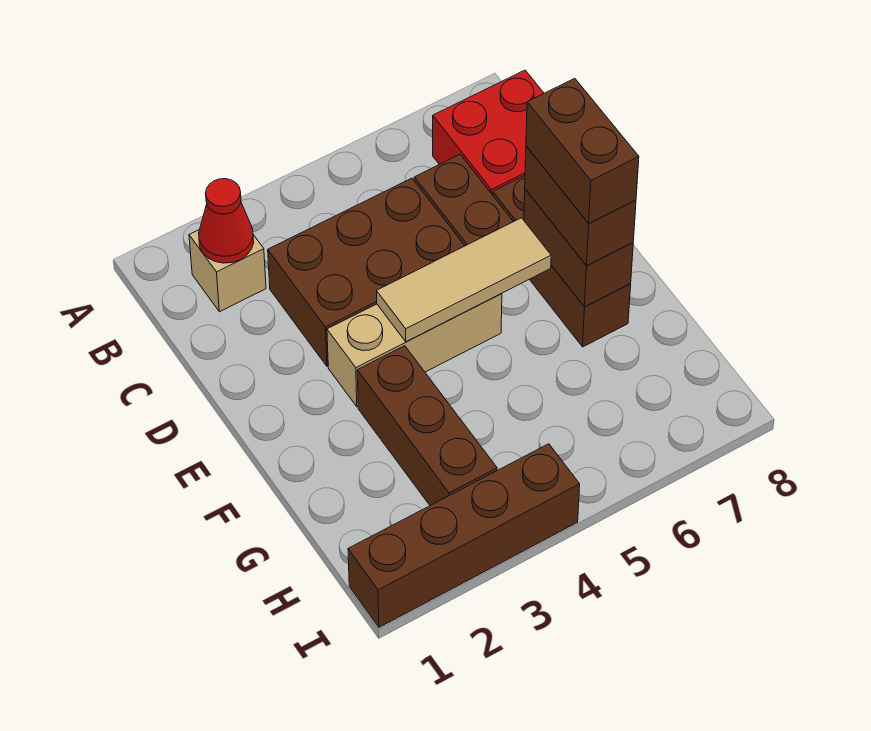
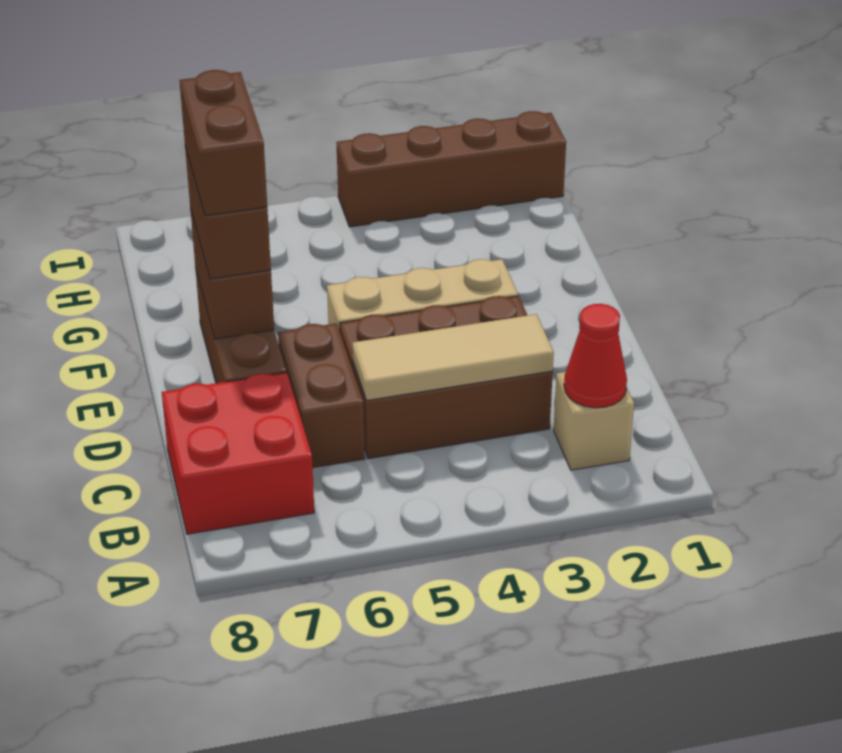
tan 1x3 tile [376,218,551,342] -> tan 1x3 tile moved to [353,314,554,401]
brown 1x3 brick [357,346,497,505] -> none

